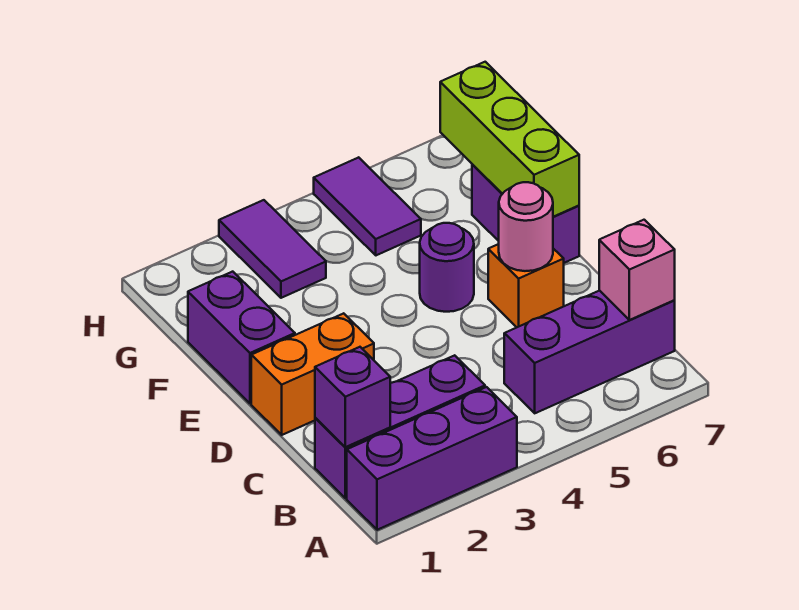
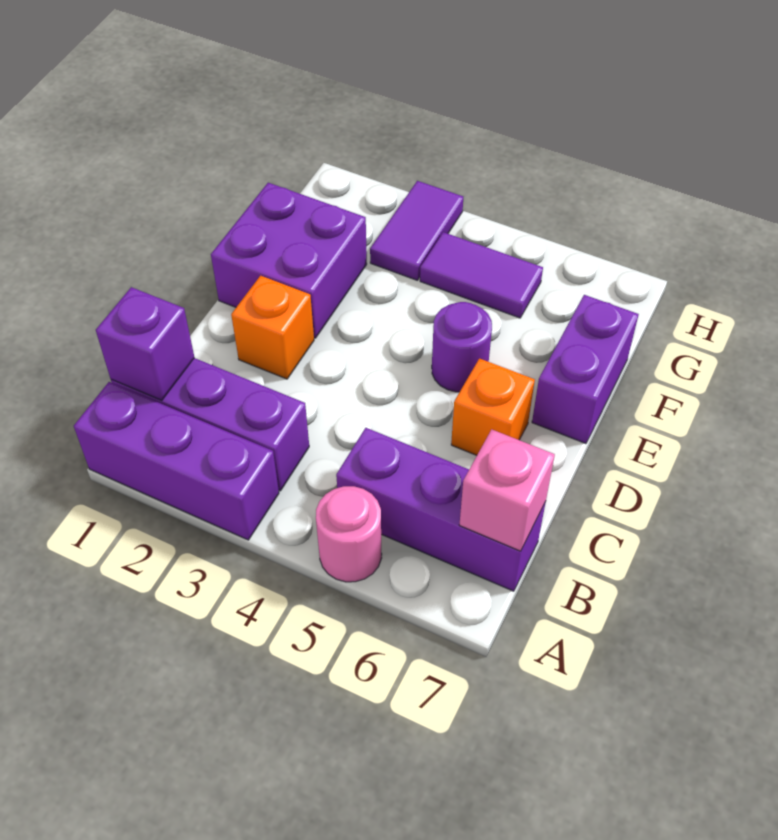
orange 1x2 brick [251,313,374,435] -> orange 1x1 brick [231,276,314,379]
pink 1x1 round brick [499,182,553,271] -> pink 1x1 round brick moved to [316,486,382,582]
purple 1x2 brick [188,272,295,403] -> purple 2x2 brick [211,183,367,338]
lime 1x3 brick [440,62,579,217] -> none
purple 1x2 tile [314,157,421,255] -> purple 1x2 tile turned to [420,232,543,318]

